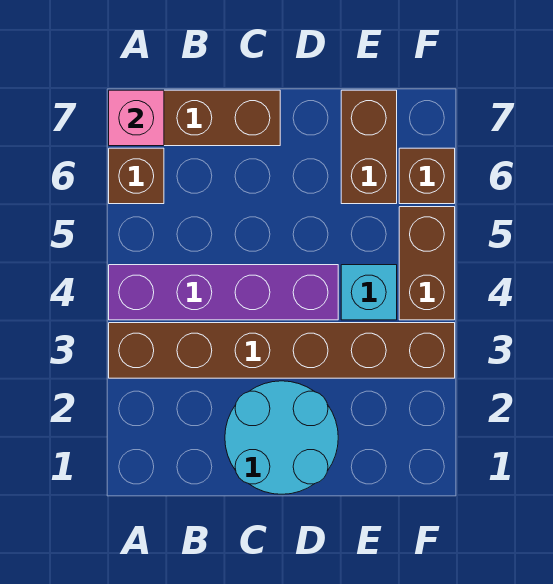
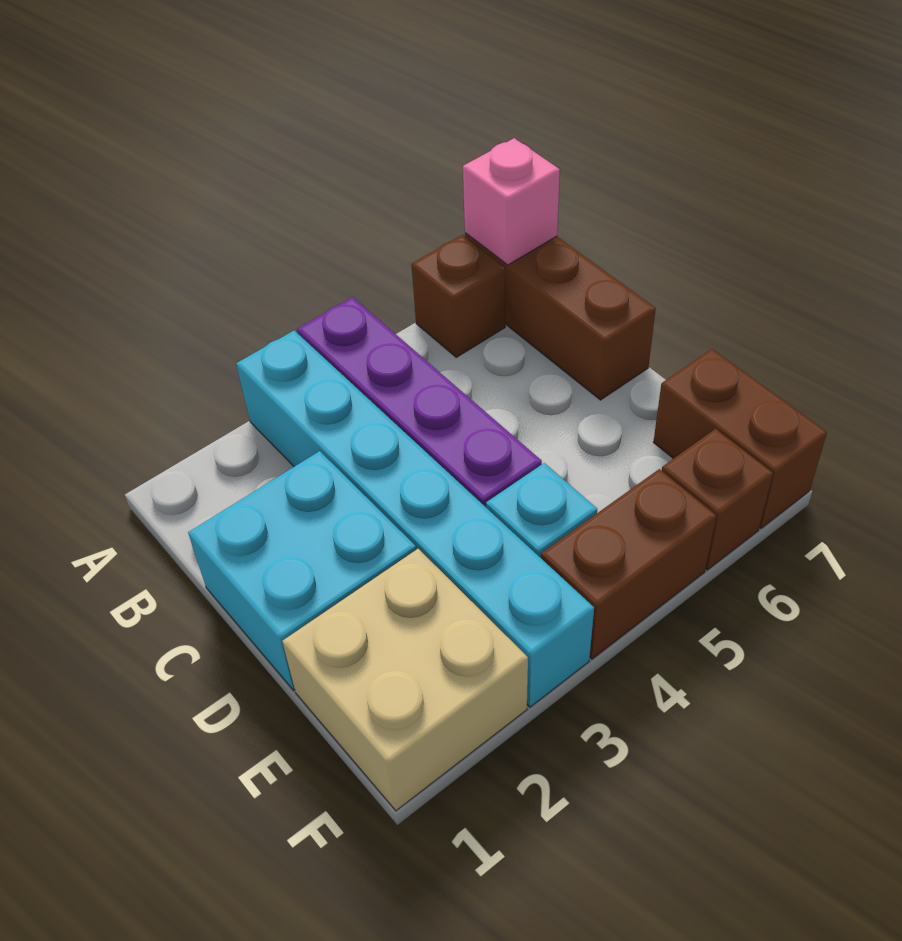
brown 1x6 brick [109,323,455,378] -> cyan 1x6 brick [236,331,594,707]
cyan 2x2 round brick [225,381,338,494] -> cyan 2x2 brick [188,451,416,690]
none -> tan 2x2 brick [282,549,528,811]
brown 1x2 brick [341,90,397,204] -> brown 1x2 brick turned to [653,349,827,528]

